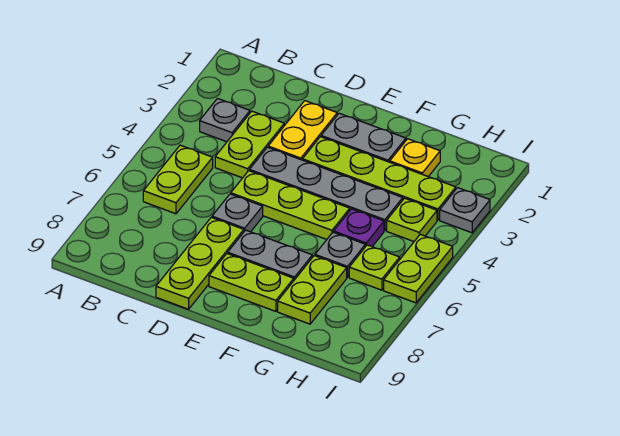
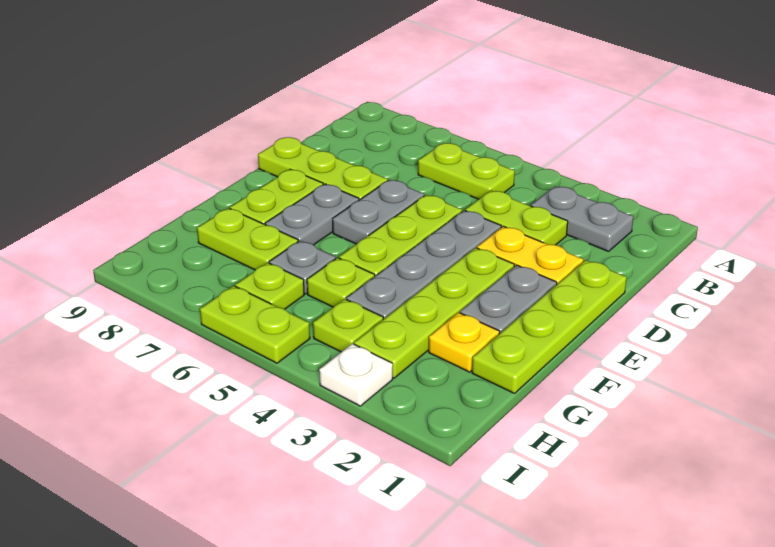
grey 1x1 plate [200,99,250,142] -> grey 1x2 plate [531,186,634,251]
none -> lime 1x4 plate [472,260,627,393]
grey 1x1 plate [212,194,263,232] -> grey 1x2 plate [333,180,424,244]
purple 1x1 plate [334,209,384,247] -> lime 1x1 plate [307,258,375,307]
grey 1x1 plate [440,188,490,233] -> white 1x1 plate [319,344,393,406]

